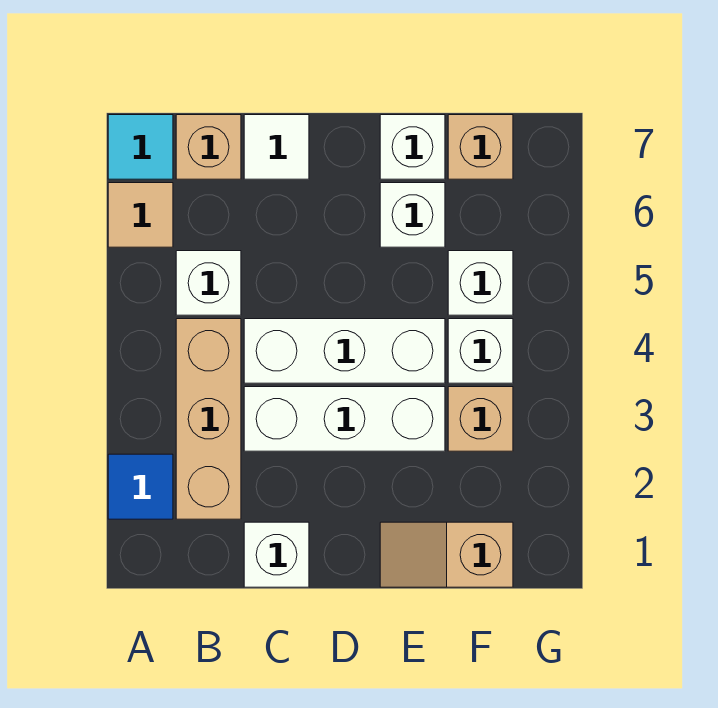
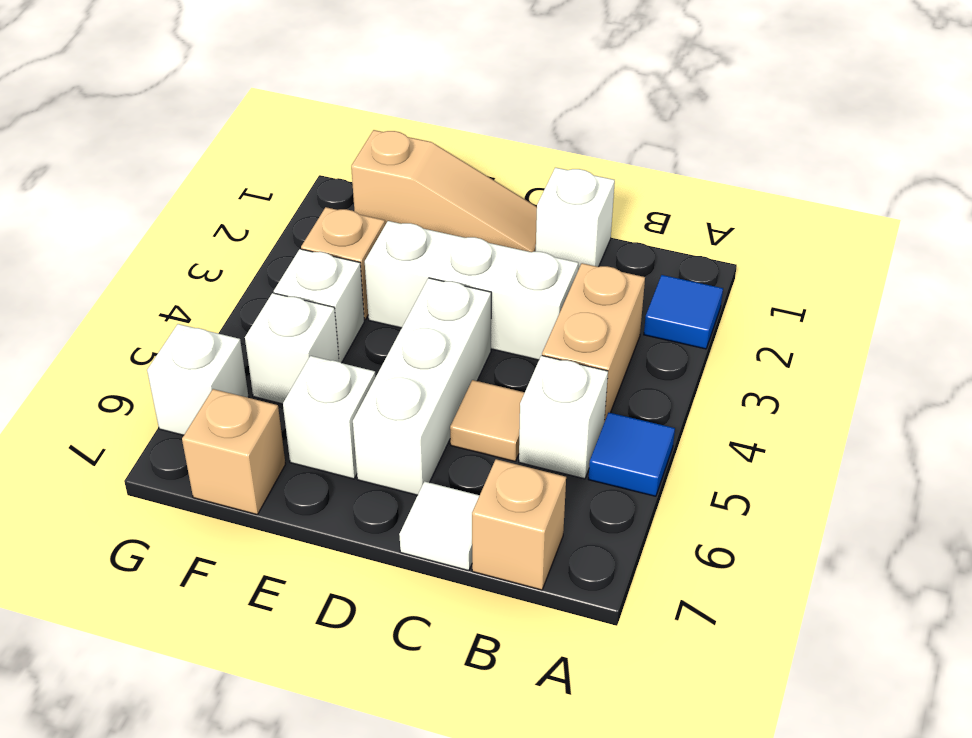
none -> blue 1x1 tile [588,413,675,496]
tan 1x1 tile [108,183,173,247] -> tan 1x1 tile moved to [450,380,525,461]
cyan 1x1 tile [108,115,173,179] -> none
tan 1x3 brick [176,319,241,519] -> tan 1x2 brick [542,263,645,422]
white 1x3 brick [244,319,445,383] -> white 1x3 brick turned to [353,278,491,495]
tan 1x2 slope [380,522,513,587] -> tan 1x3 slope [351,130,537,252]
white 1x1 brick [380,115,445,179] -> white 1x1 brick moved to [147,324,249,435]

